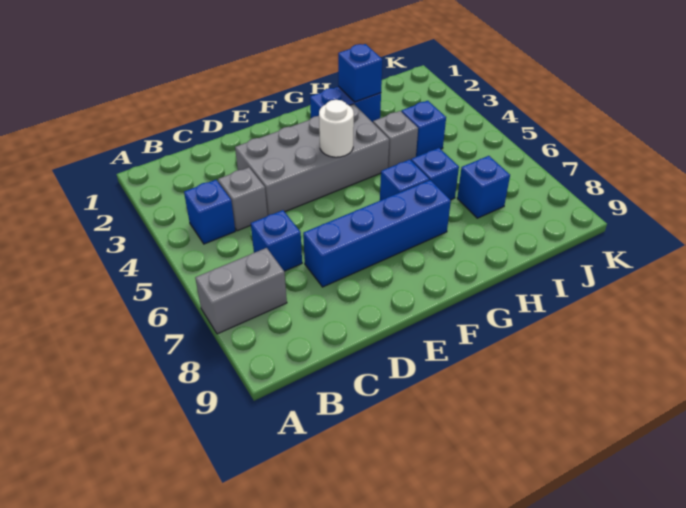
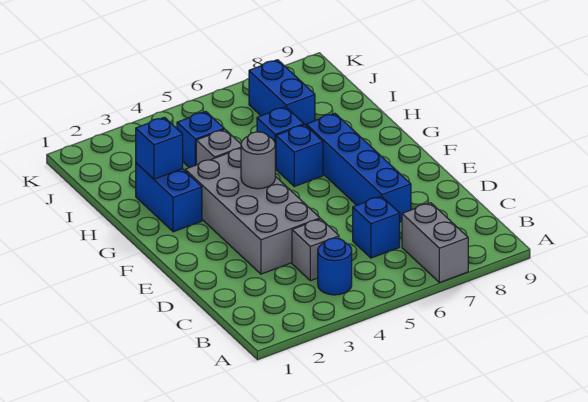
blue 1x1 brick [184,180,235,244] -> blue 1x1 round brick [318,238,352,295]
white 1x1 round brick [319,100,354,157] -> grey 1x1 round brick [241,132,275,189]
blue 1x1 brick [457,156,510,218] -> blue 1x2 brick [249,60,315,125]

